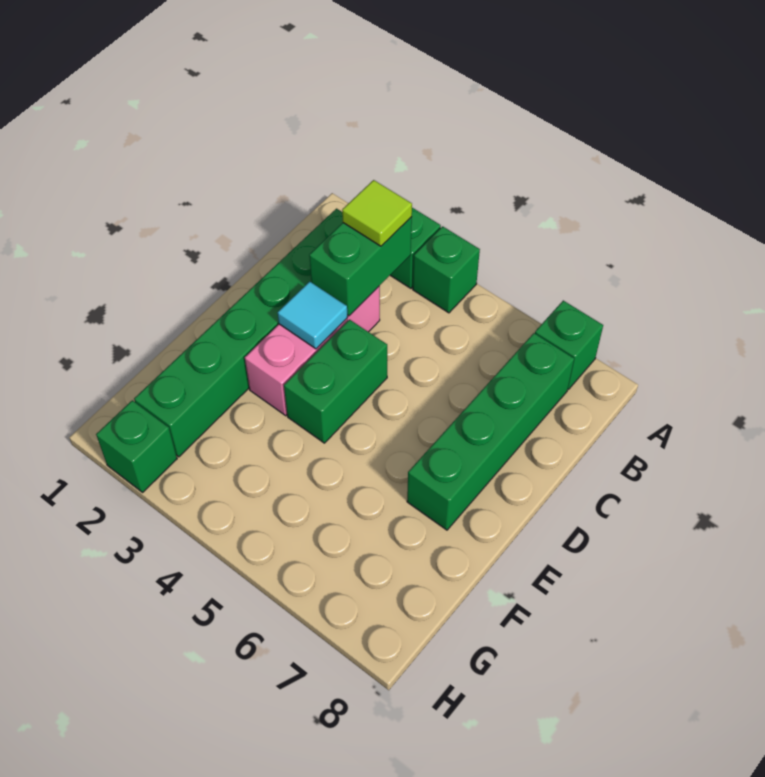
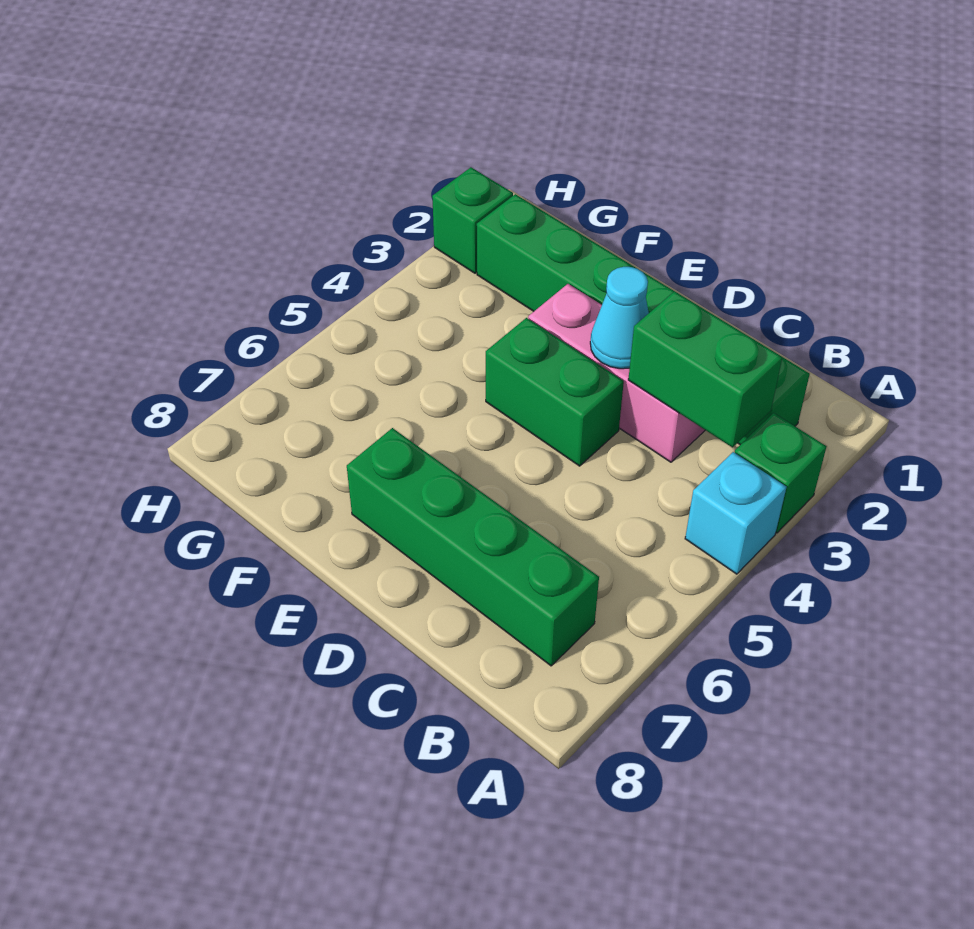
green 1x1 brick [413,226,480,313] -> cyan 1x1 brick [685,452,786,574]
green 1x1 brick [535,301,603,390] -> none
lime 1x1 tile [342,180,412,246] -> none
cyan 1x1 tile [278,281,348,349] -> cyan 1x1 cone [590,267,649,369]

